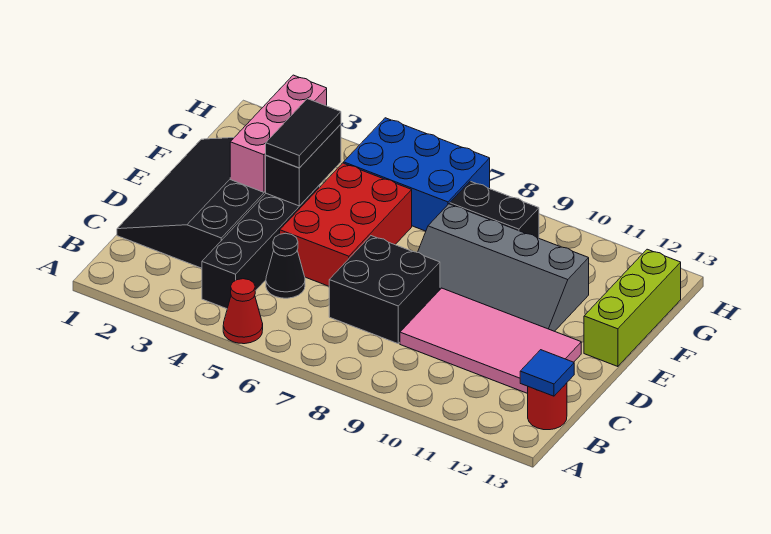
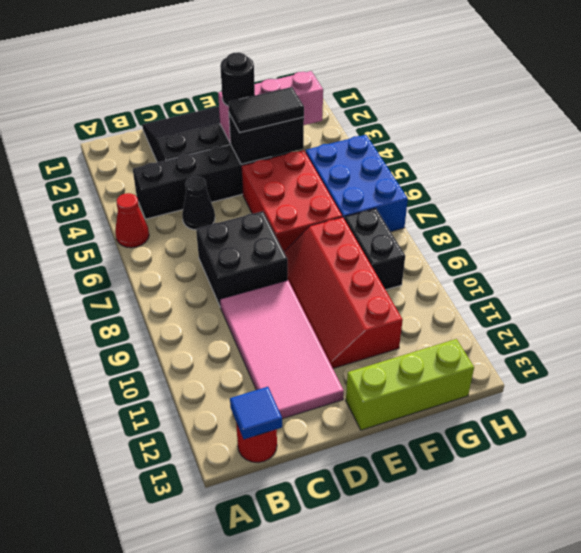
red 2x3 brick [280,163,412,286] -> red 2x3 brick turned to [242,150,342,252]
none -> black 1x1 round brick [220,52,255,106]
grey 2x4 slope [418,204,589,331] -> red 2x4 slope [284,217,403,368]

